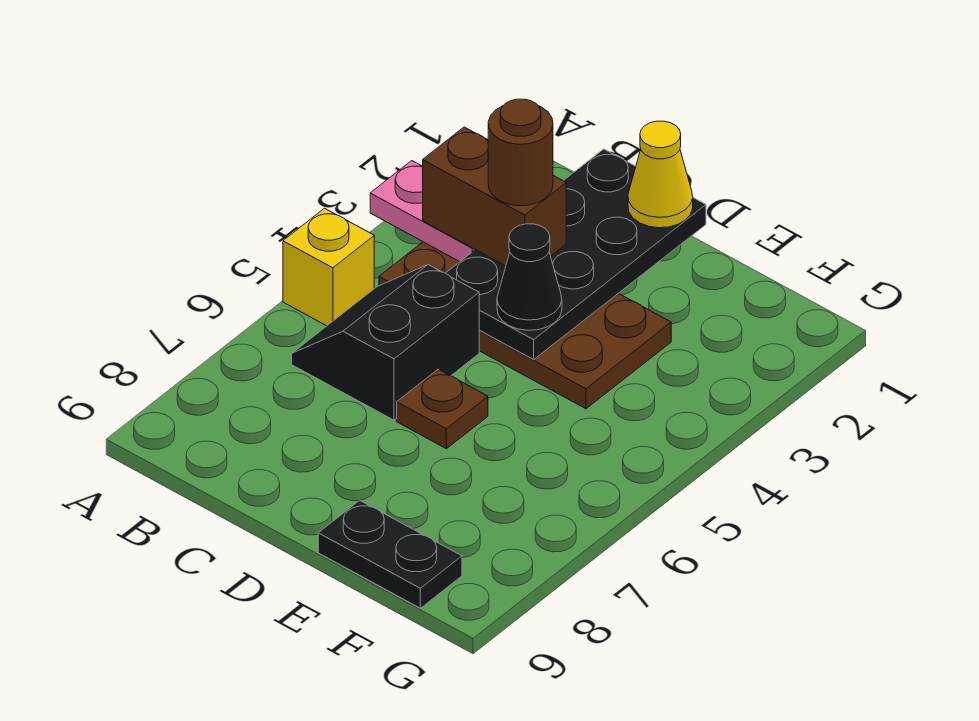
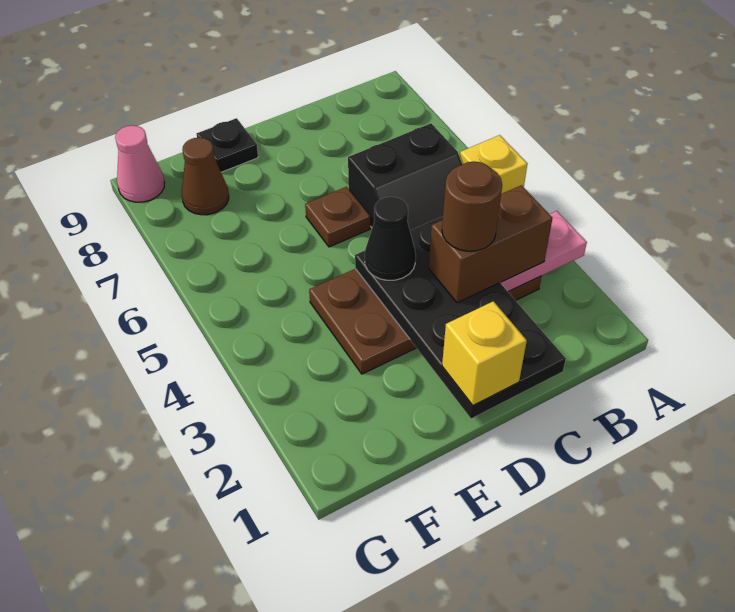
black 2x2 slope [292,265,479,420] -> black 2x2 slope turned to [348,123,462,231]
yellow 1x1 cone [628,121,693,228] -> yellow 1x1 brick [442,301,527,406]
black 1x2 plate [318,500,462,608] -> black 1x1 plate [197,118,258,172]
none -> brown 1x1 cone [182,138,229,215]
none -> pink 1x1 cone [115,125,165,202]

